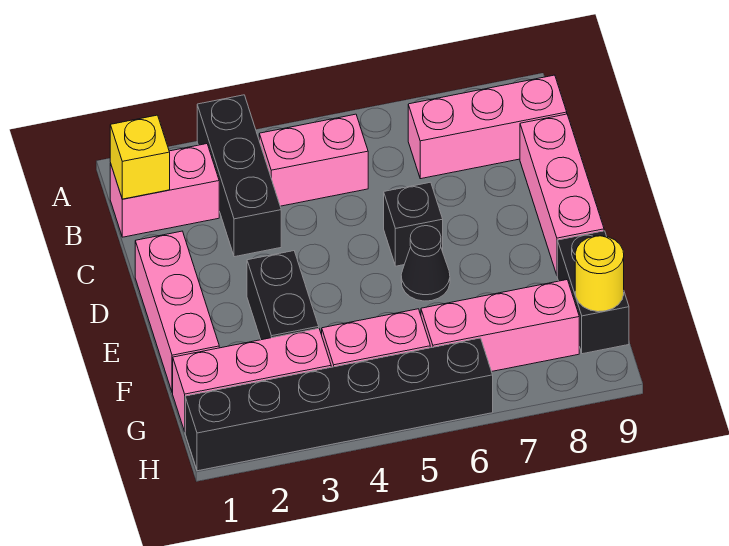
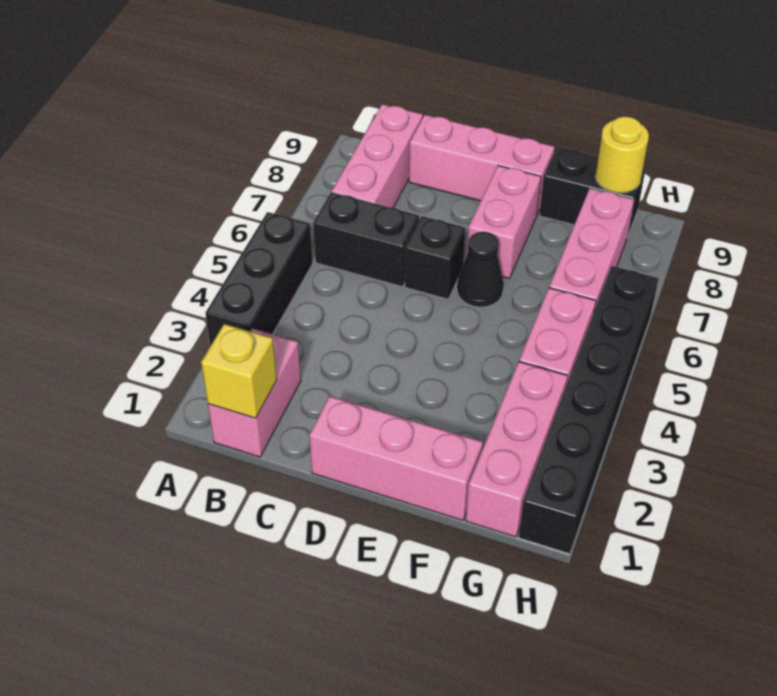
black 1x3 brick [197,95,281,257] -> black 1x3 brick turned to [205,212,313,346]
pink 1x2 brick [259,114,368,206] -> pink 1x2 brick moved to [467,166,541,278]
black 1x2 brick [247,251,319,340] -> black 1x2 brick moved to [313,192,419,287]

